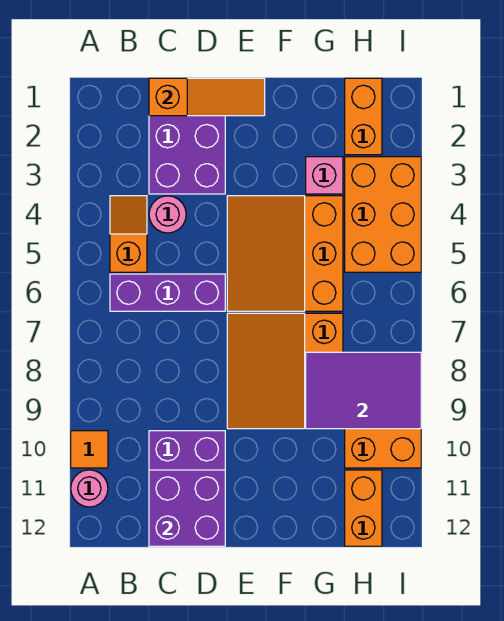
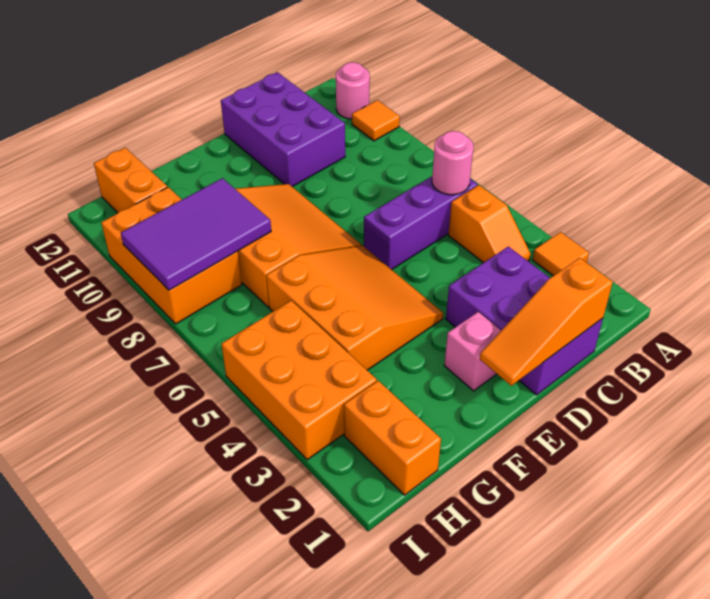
none -> orange 1x1 tile [533,232,589,276]
pink 1x1 round brick [149,196,186,233] -> pink 1x1 round brick moved to [432,131,473,195]
purple 2x2 brick [149,470,225,546] -> none
pink 1x1 brick [306,157,343,194] -> pink 1x1 brick moved to [444,312,501,391]

